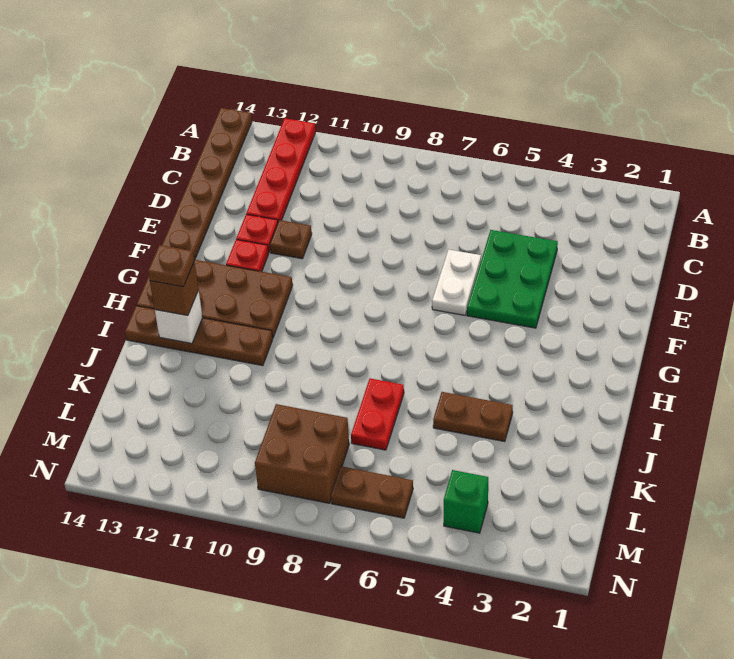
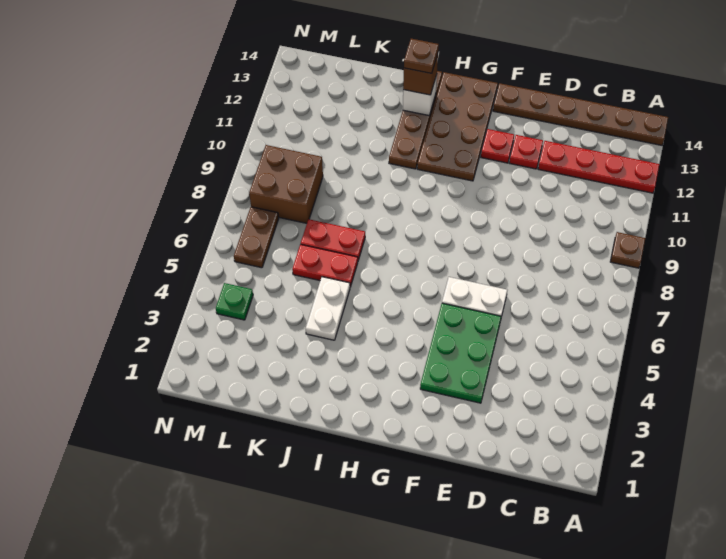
green 2x3 plate [467,230,558,328] -> green 2x3 plate turned to [420,303,501,403]
brown 1x1 plate [270,220,312,259] -> brown 1x1 plate moved to [610,232,645,268]
brown 1x2 plate [433,392,513,442] -> white 1x2 plate [306,277,350,340]
none -> red 1x2 plate [292,244,358,287]
green 1x1 brick [444,470,488,533] -> green 1x1 plate [216,283,253,320]

